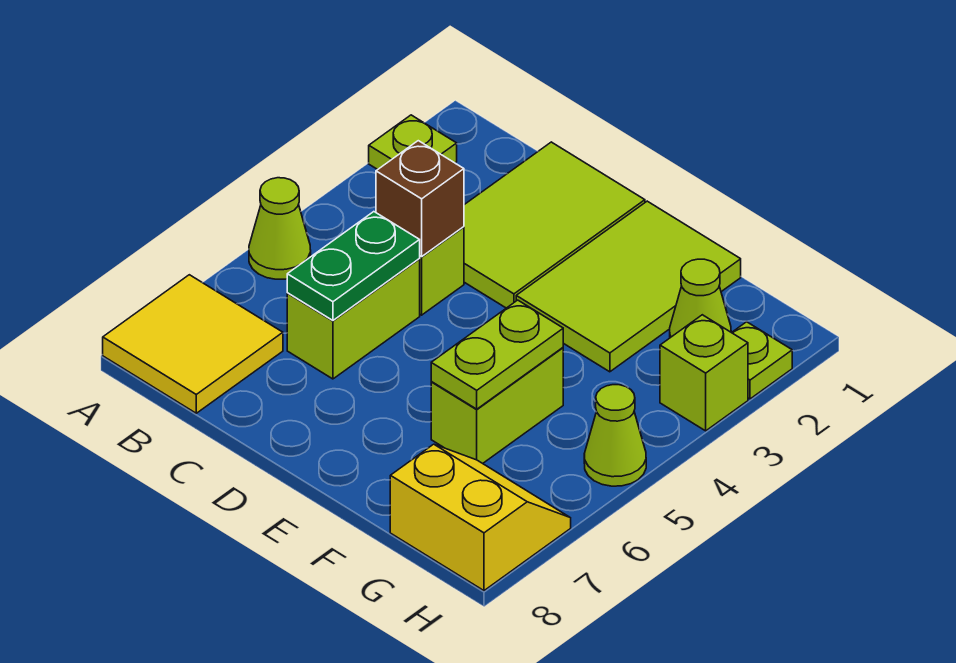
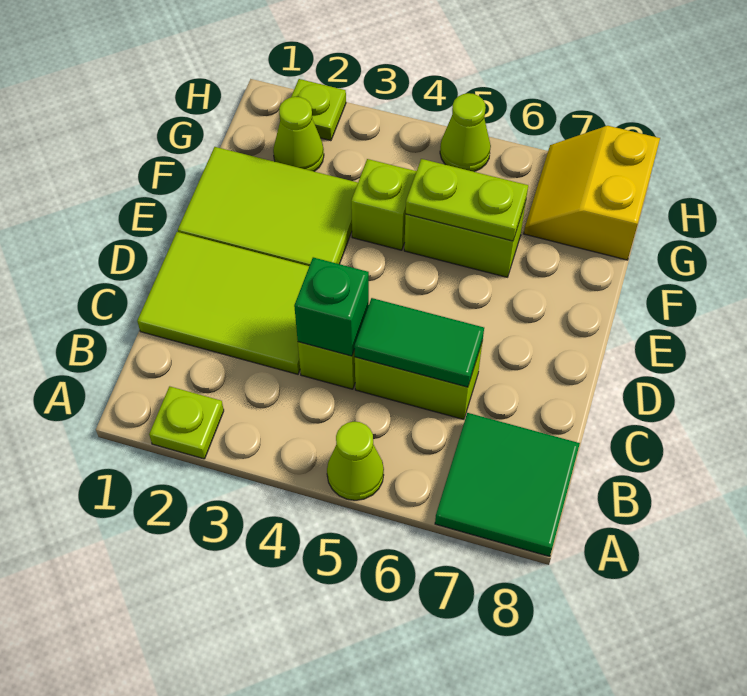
yellow 2x2 tile [103,275,283,413] -> green 2x2 tile [435,413,580,557]
brown 1x1 brick [376,141,464,257] -> green 1x1 brick [294,257,369,356]
green 1x2 plate [287,212,420,320] -> green 1x2 tile [354,298,484,387]
lime 1x1 brick [660,315,748,431] -> lime 1x1 brick moved to [351,159,417,250]

